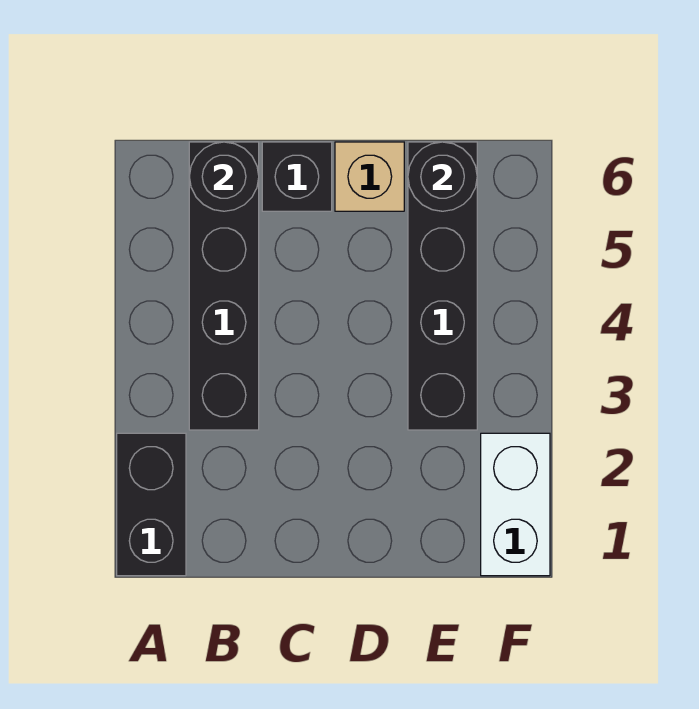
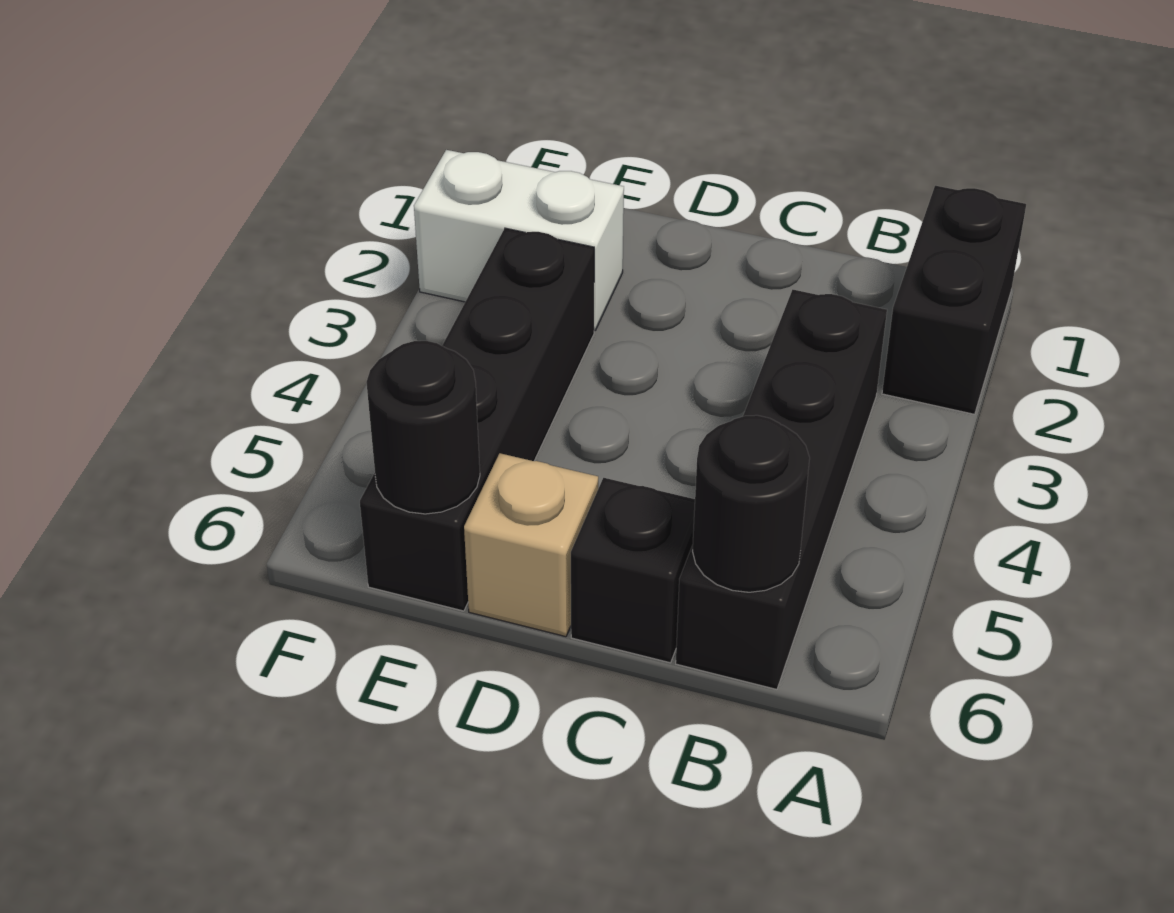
white 1x2 brick [481,433,550,576] -> white 1x2 brick turned to [414,150,624,331]

